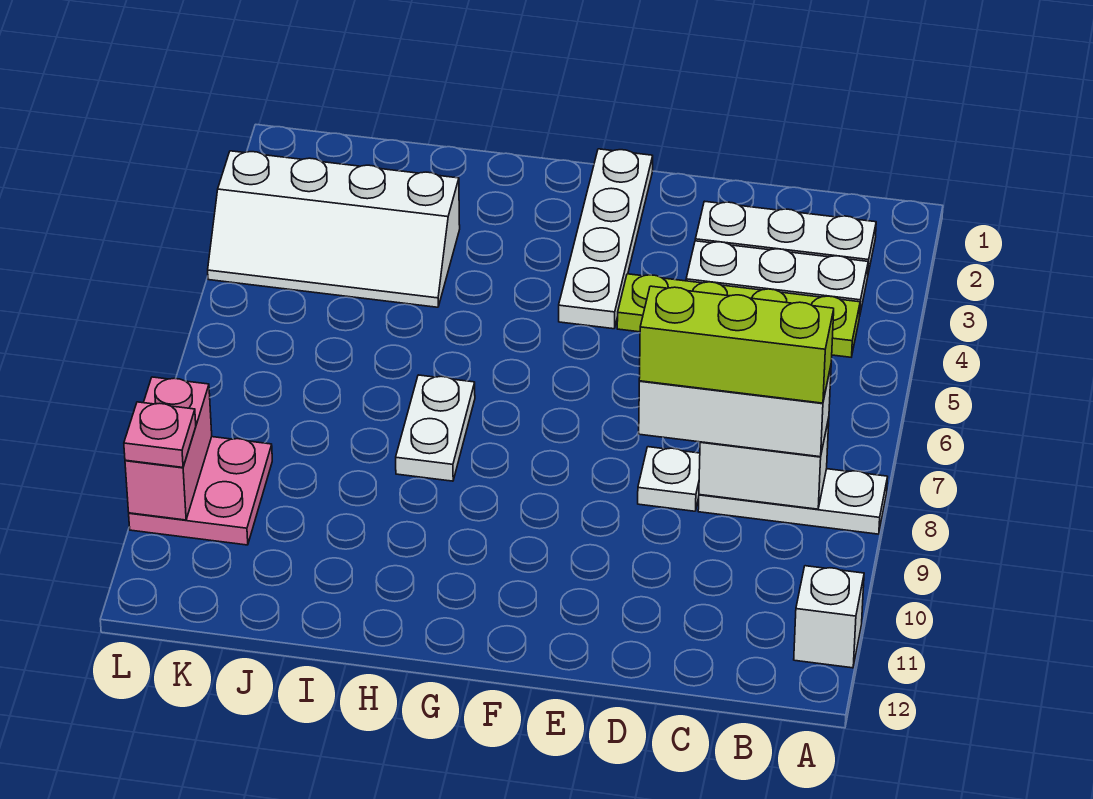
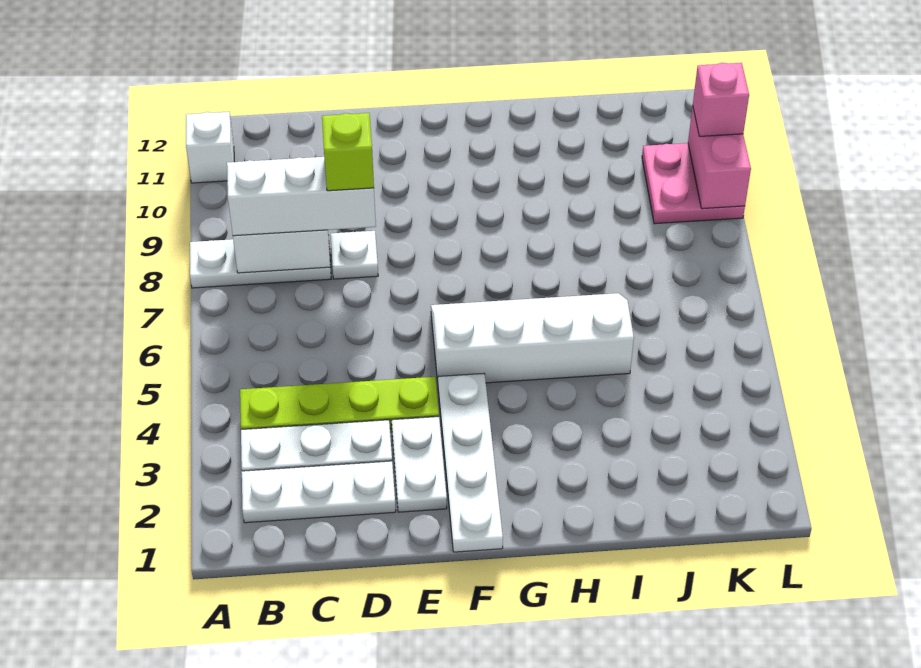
lime 1x3 brick [639,286,834,403] -> lime 1x1 brick [322,113,374,191]
white 1x2 plate [396,375,475,481] -> white 1x2 plate moved to [392,417,447,512]
white 2x4 slope [208,151,460,307] -> white 2x4 slope moved to [431,293,634,383]
pink 1x1 plate [124,402,196,467] -> pink 1x1 brick [693,63,749,136]

